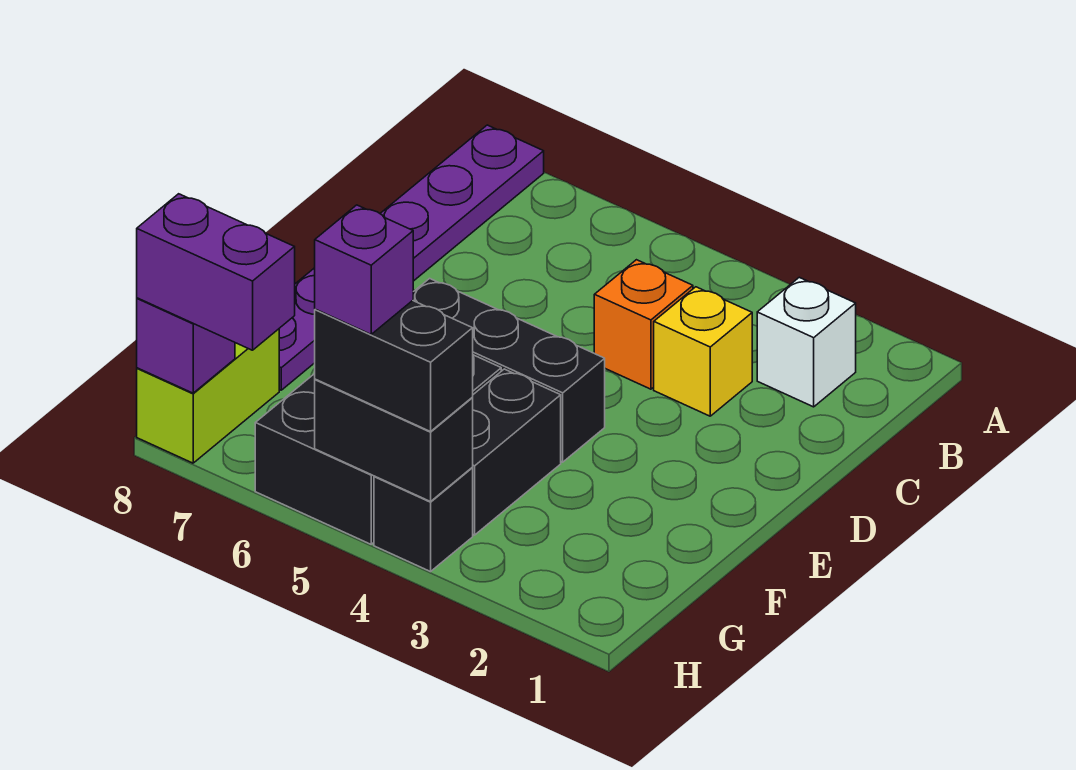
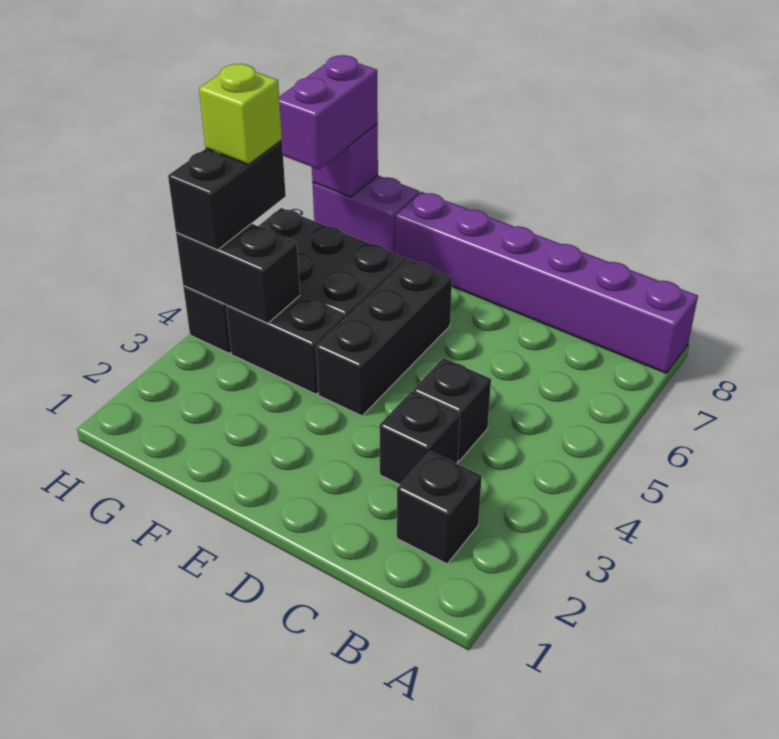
purple 1x6 plate [279,125,544,390] -> purple 1x6 brick [395,192,698,373]
white 1x1 brick [757,277,856,407] -> black 1x1 brick [397,451,482,564]
yellow 1x1 brick [654,287,752,416] -> black 1x1 brick [379,391,460,485]
orange 1x1 brick [594,260,693,389] -> black 1x1 brick [413,358,491,461]
lime 1x2 brick [137,329,279,463] -> purple 1x2 brick [313,175,419,254]
black 1x2 brick [315,379,473,502] -> black 1x2 brick turned to [176,224,300,323]
purple 1x1 brick [315,205,413,334] -> lime 1x1 brick [199,64,282,165]

